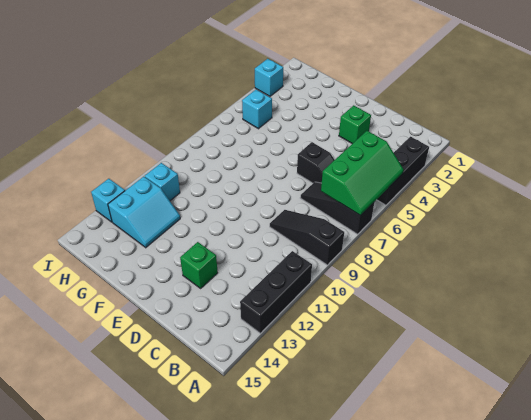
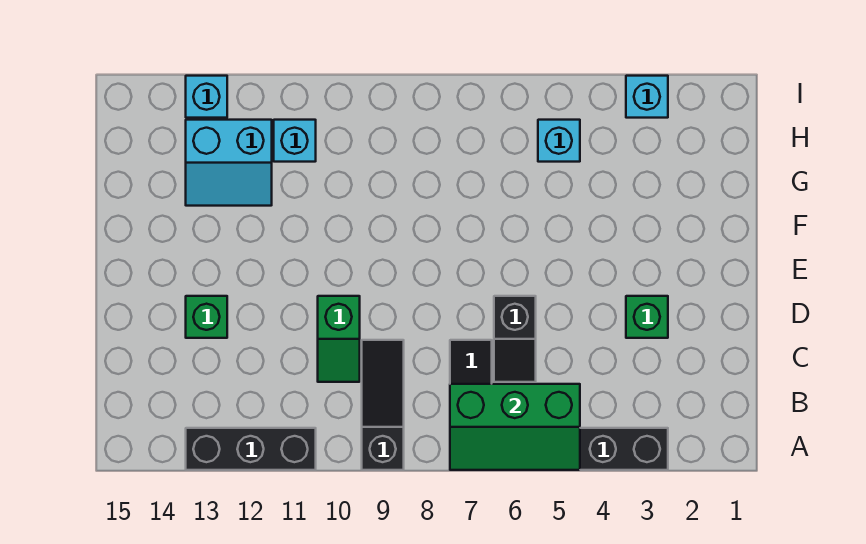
none -> green 1x2 slope [318,296,360,382]

